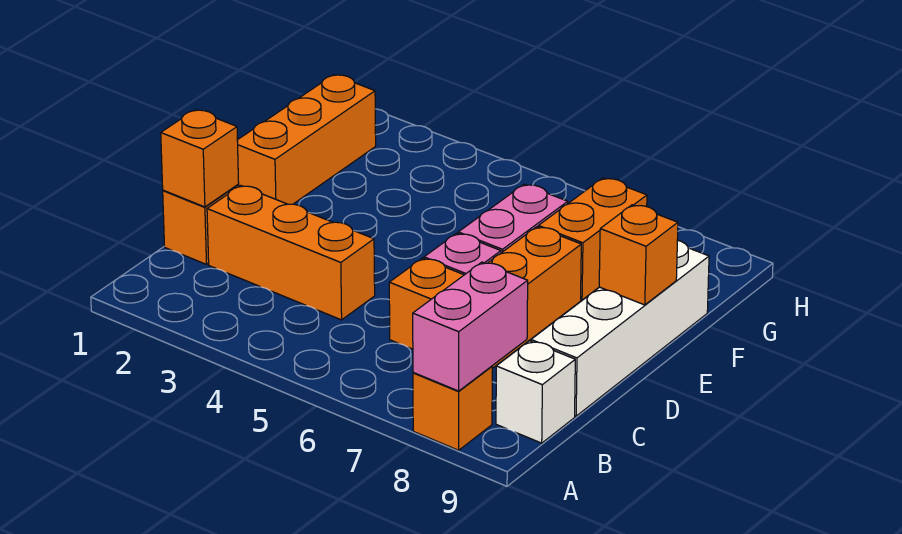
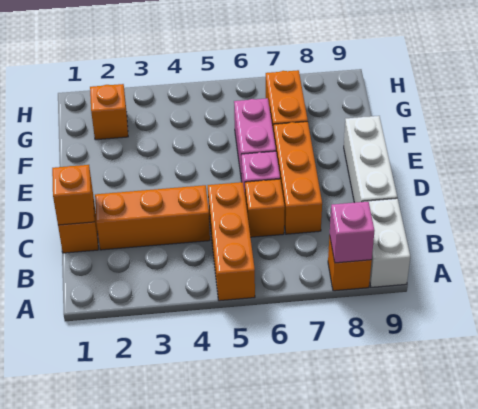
pink 1x2 brick [413,262,528,391] -> pink 1x1 brick [330,202,374,263]
white 1x1 brick [496,341,575,443] -> white 1x2 brick [362,198,410,287]
white 1x4 brick [531,240,709,416] -> white 1x3 brick [344,116,397,203]
orange 1x3 brick [237,75,376,204] -> orange 1x3 brick moved to [208,182,255,301]
orange 1x1 brick [599,205,678,305] -> orange 1x1 brick moved to [90,84,128,140]

